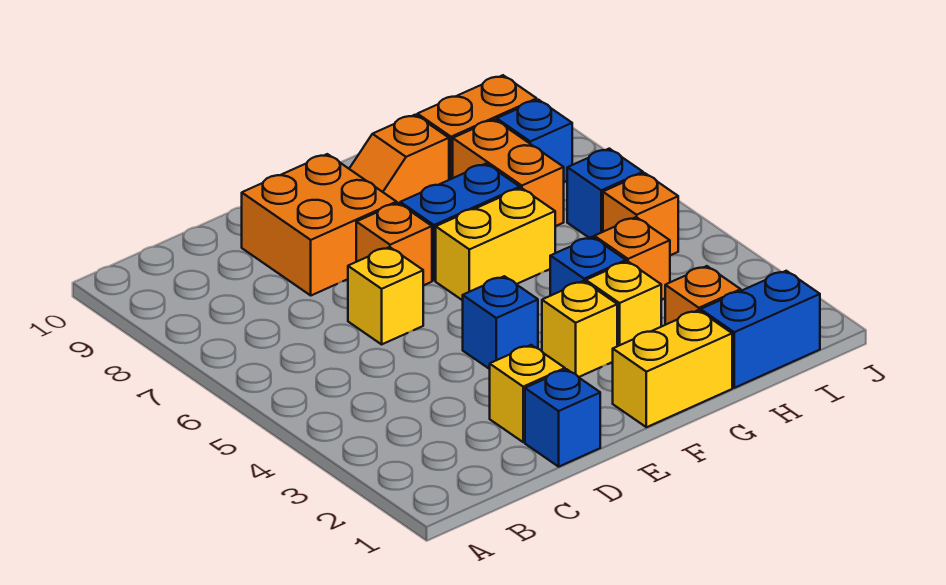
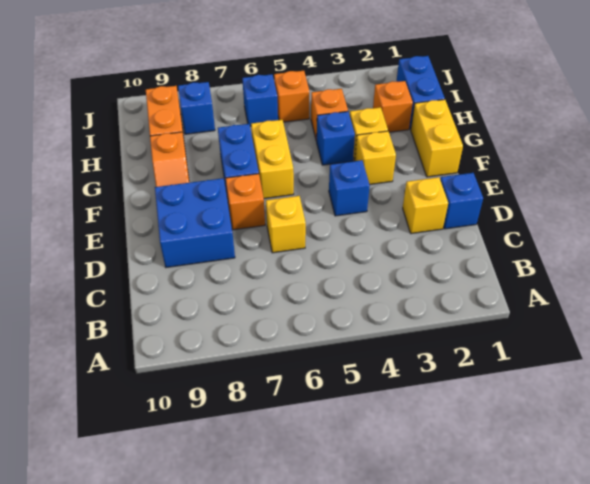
orange 2x2 brick [242,154,397,295] -> blue 2x2 brick [155,178,235,267]
orange 1x2 brick [453,119,564,226] -> none

